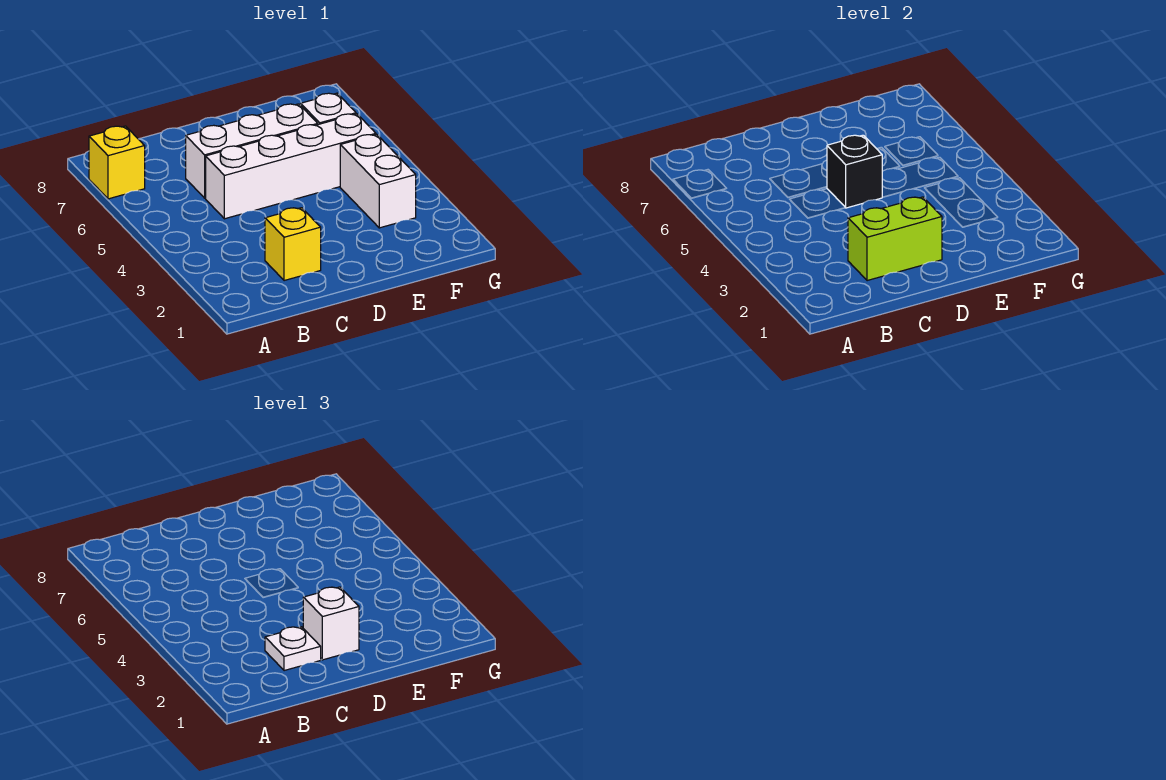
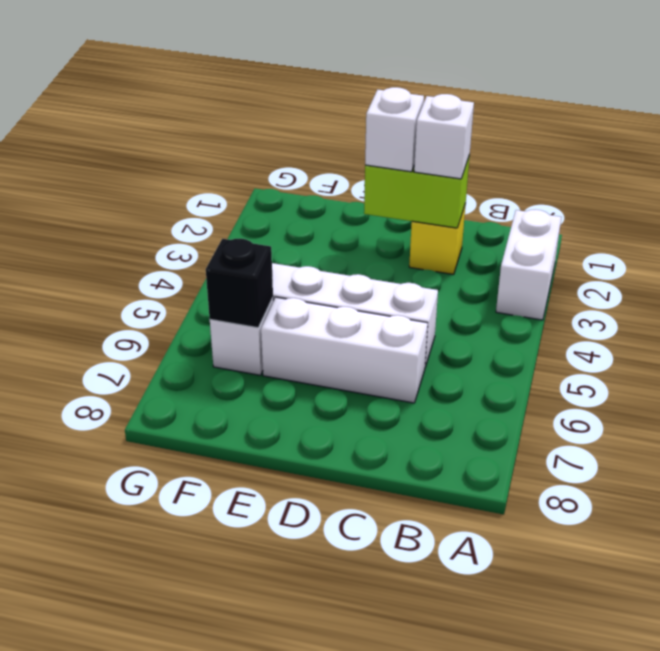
yellow 1x1 brick [89,126,145,199] -> none
white 1x1 plate [265,627,321,671] -> white 1x1 brick [414,94,474,179]
black 1x1 brick [827,135,882,208] -> black 1x1 brick moved to [206,239,273,328]
white 1x2 brick [340,134,416,228] -> white 1x2 brick moved to [496,210,561,320]

